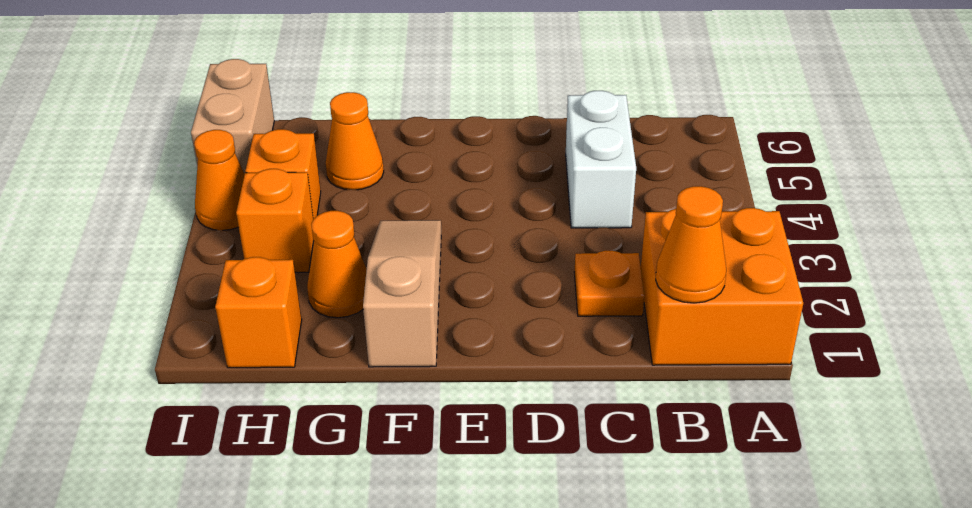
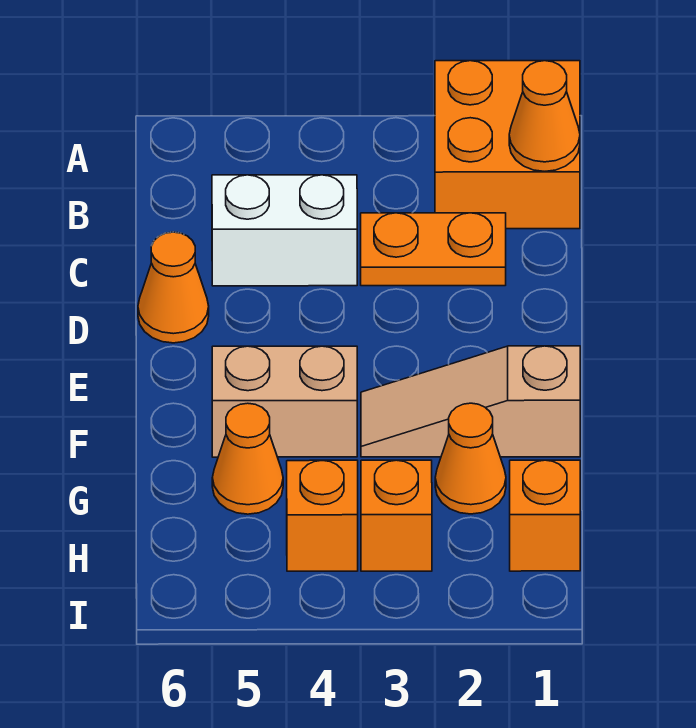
orange 1x1 plate [574,251,644,316] -> orange 1x2 plate [361,213,506,286]
orange 1x1 cone [194,130,245,230] -> orange 1x1 cone moved to [138,232,209,343]
tan 1x2 brick [191,59,274,174] -> tan 1x2 brick moved to [212,346,357,457]

